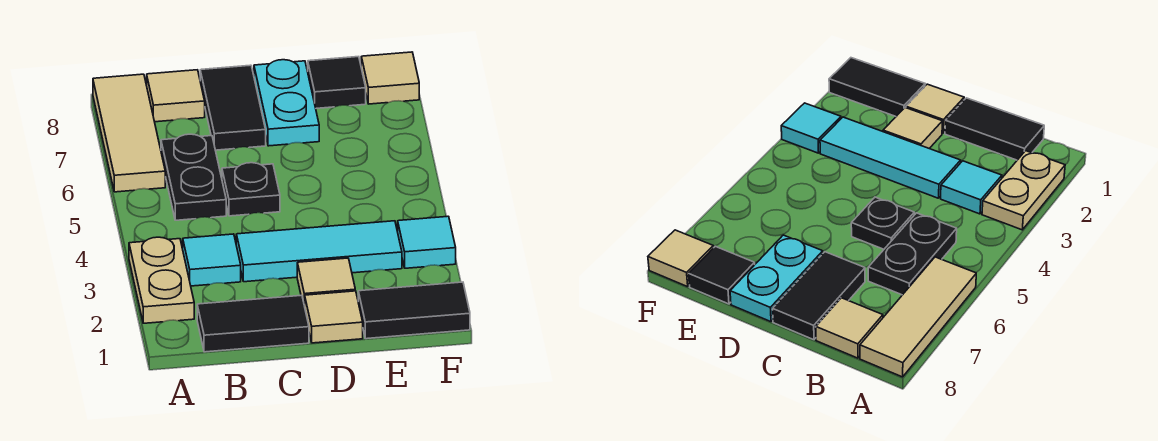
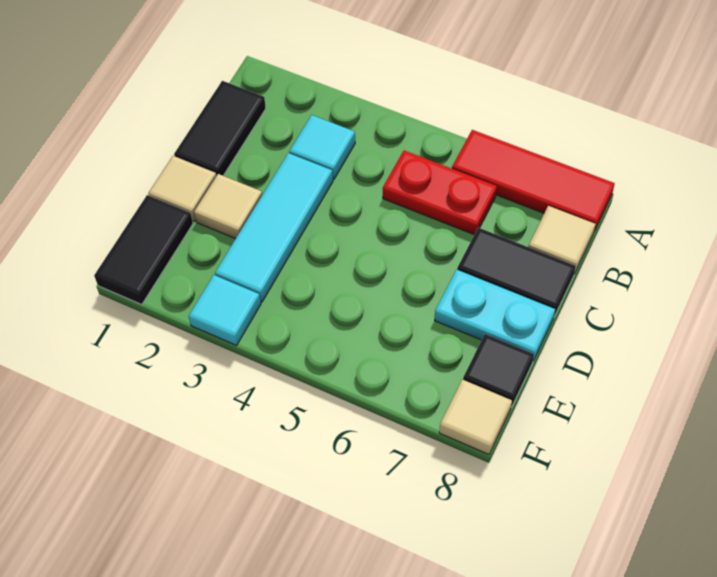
tan 1x2 plate [129,237,194,323] -> none
tan 1x3 tile [93,74,165,192] -> red 1x3 tile [452,130,615,231]
black 1x2 plate [161,134,226,220] -> red 1x2 plate [383,151,497,235]
black 1x1 plate [222,163,280,216] -> none

